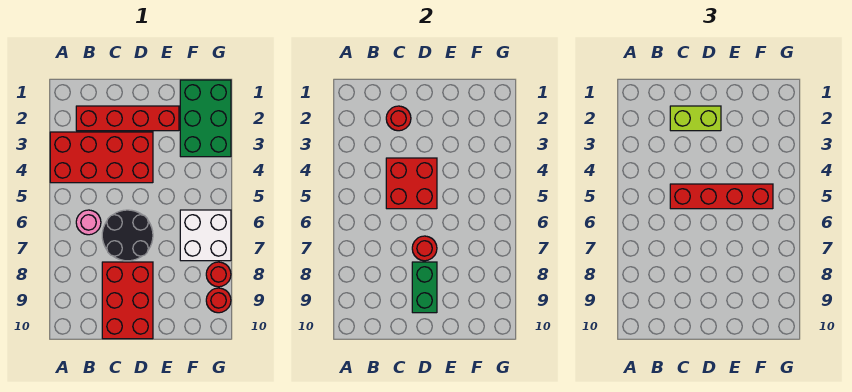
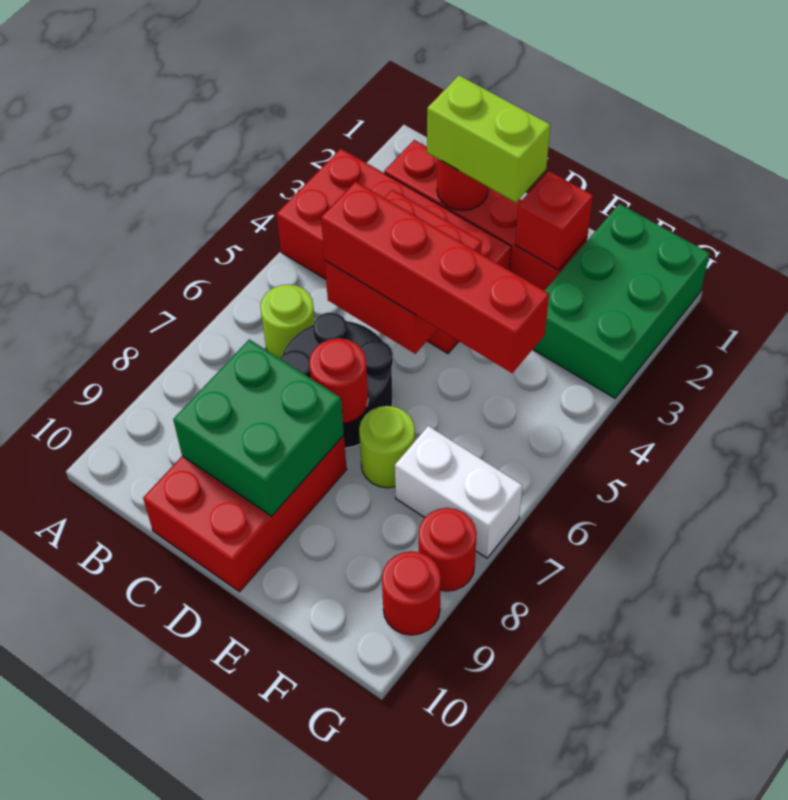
pink 1x1 round brick [76,210,101,235] -> lime 1x1 round brick [260,284,315,358]
green 1x2 brick [412,262,437,313] -> green 2x2 brick [173,339,344,516]
none -> red 1x1 brick [515,171,593,270]
none -> lime 1x1 round brick [359,406,415,488]
white 2x2 brick [180,210,231,261] -> white 1x2 brick [395,426,522,558]

